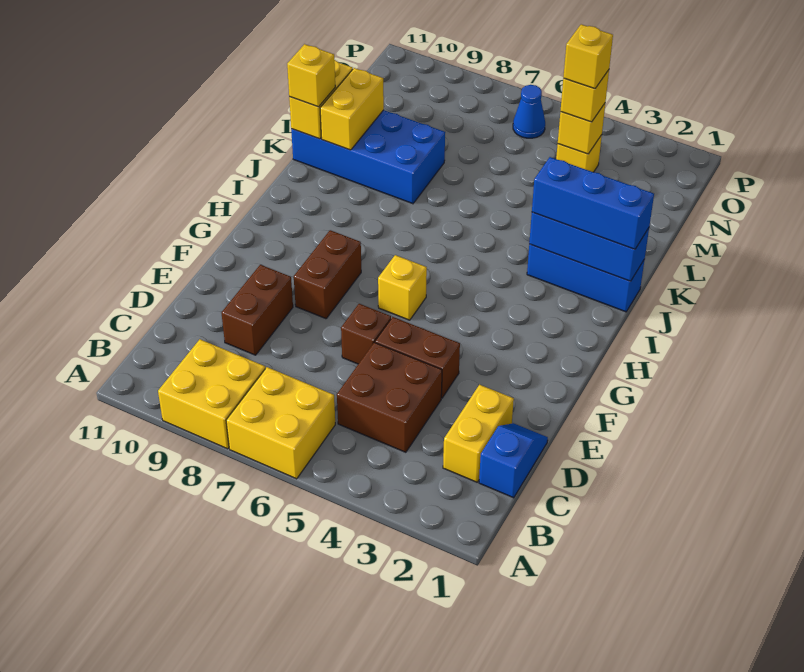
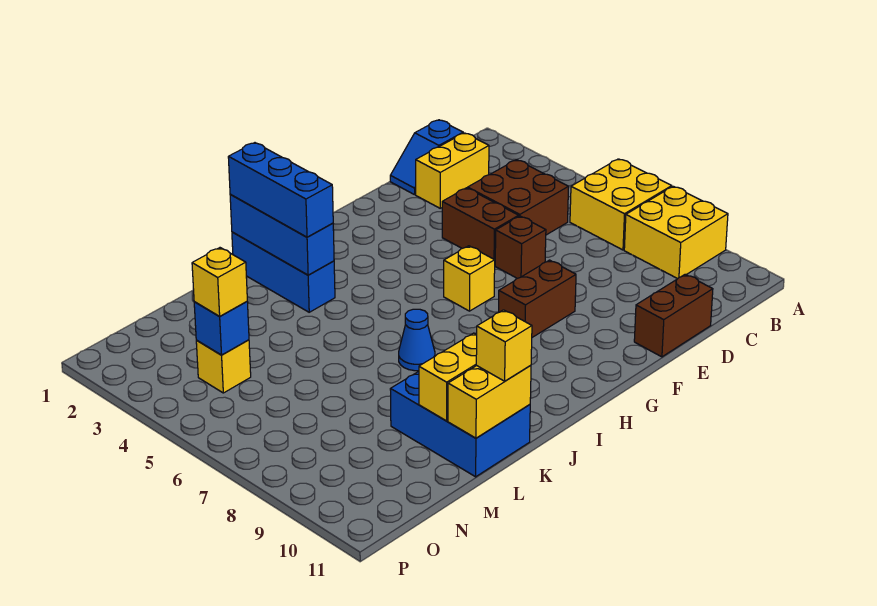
brown 1x2 brick [222,265,293,355] -> brown 1x2 brick moved to [634,274,713,357]
blue 2x4 brick [291,110,445,204] -> blue 2x3 brick [390,371,530,477]
yellow 1x1 brick [558,104,605,154] -> blue 1x1 brick [194,302,249,355]
yellow 1x1 brick [563,24,613,89] -> none
blue 1x1 cone [513,85,545,138] -> blue 1x1 cone moved to [399,309,435,371]

